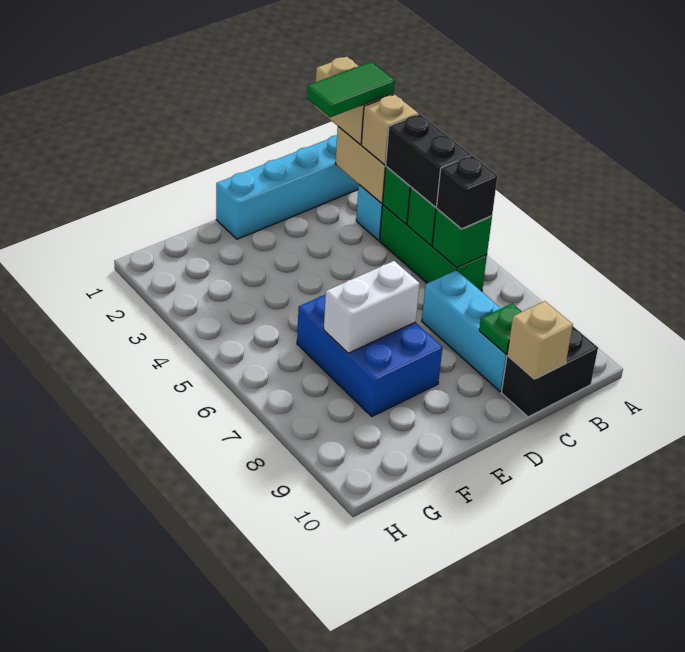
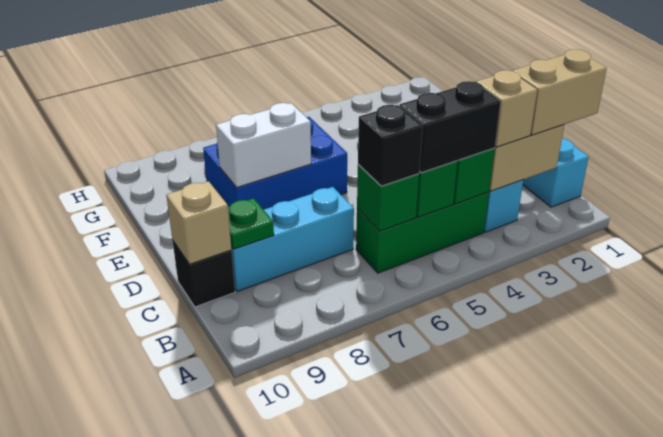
green 1x2 tile [307,62,395,117] -> none
black 1x2 brick [501,327,598,417] -> black 1x1 brick [172,240,235,307]
white 1x2 brick [324,261,420,353] -> white 1x2 brick turned to [216,103,311,187]

